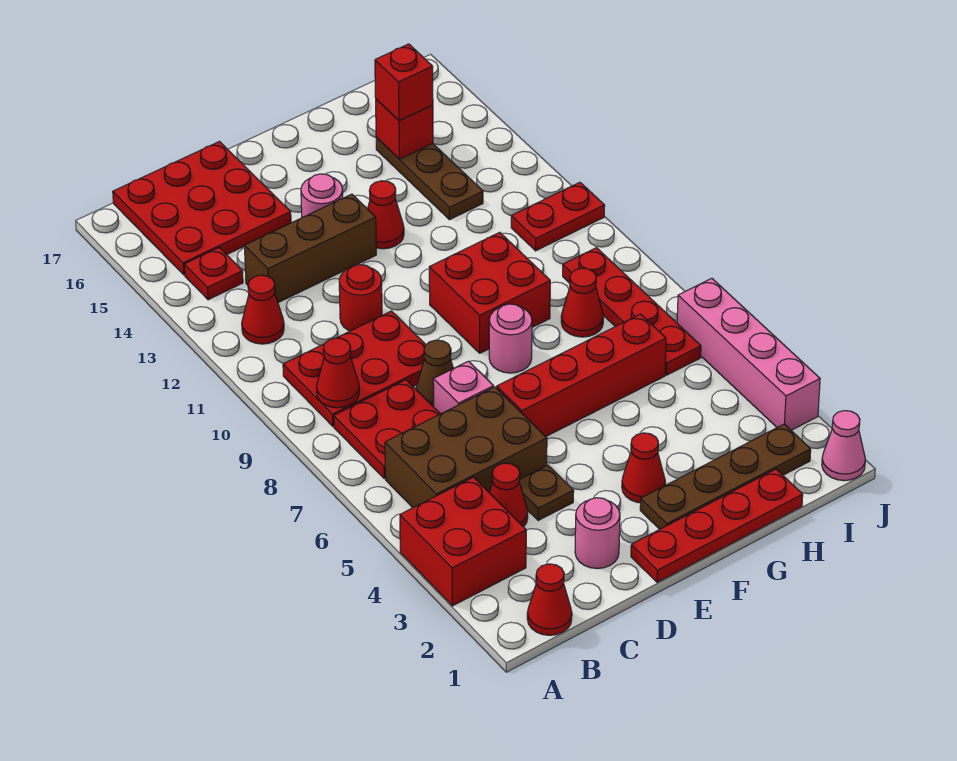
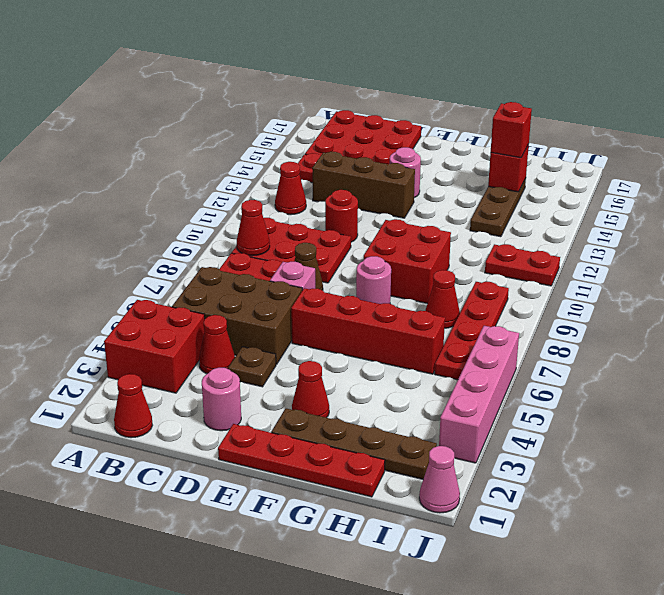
red 1x1 cone [368,181,404,249] -> none

